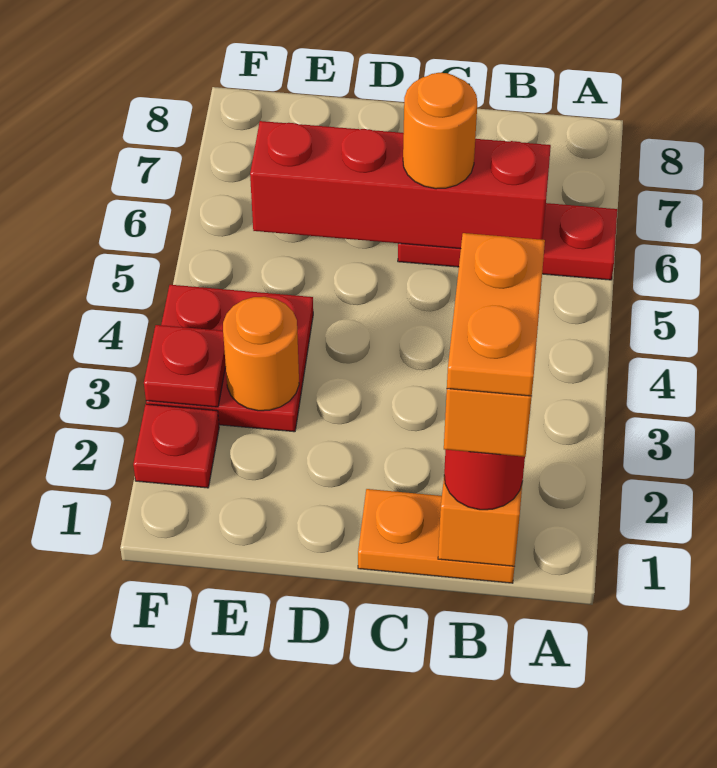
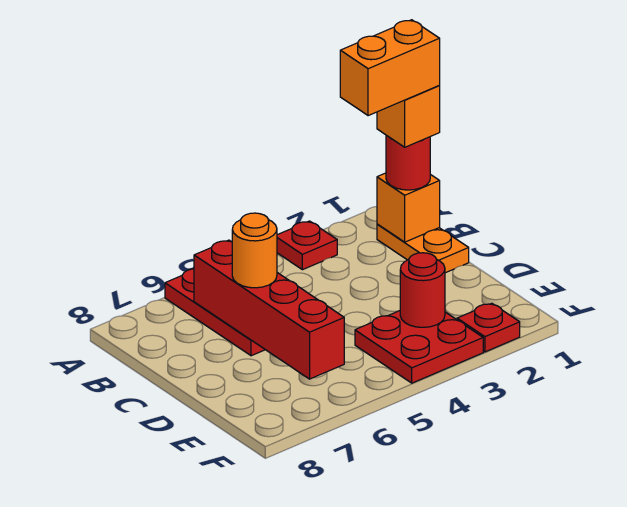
orange 1x2 plate [447,233,545,396] -> orange 1x2 brick [340,20,440,116]
orange 1x1 round brick [223,297,299,411] -> red 1x1 round brick [400,253,445,327]
red 1x1 plate [144,325,226,407] -> red 1x1 plate moved to [277,221,337,270]

